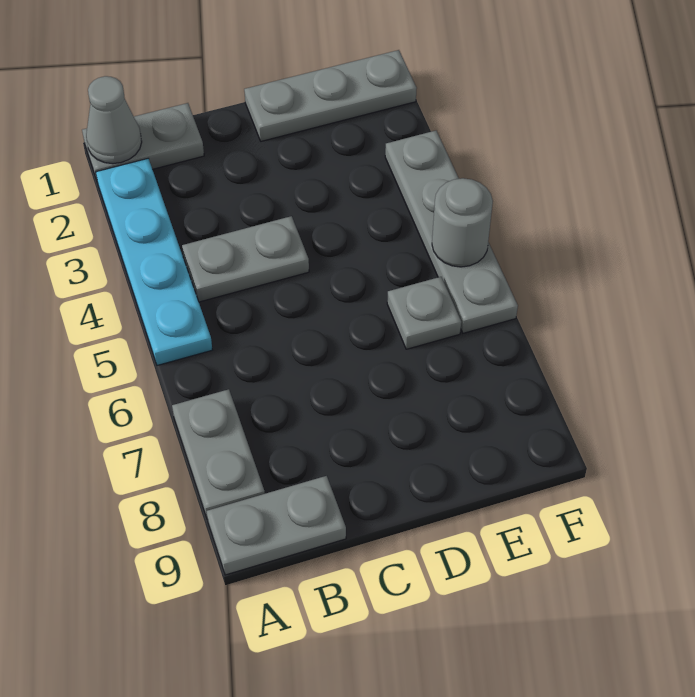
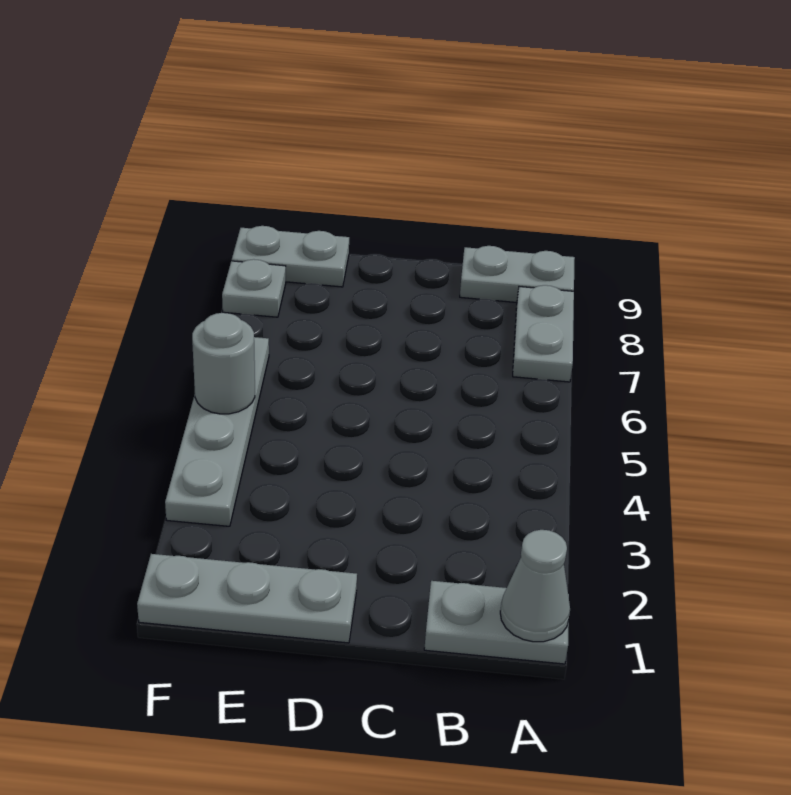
cyan 1x4 plate [96,159,212,365] -> none
grey 1x2 plate [182,216,309,302] -> grey 1x2 plate moved to [232,226,349,287]
grey 1x1 plate [387,277,461,349] -> grey 1x1 plate moved to [222,259,286,317]

